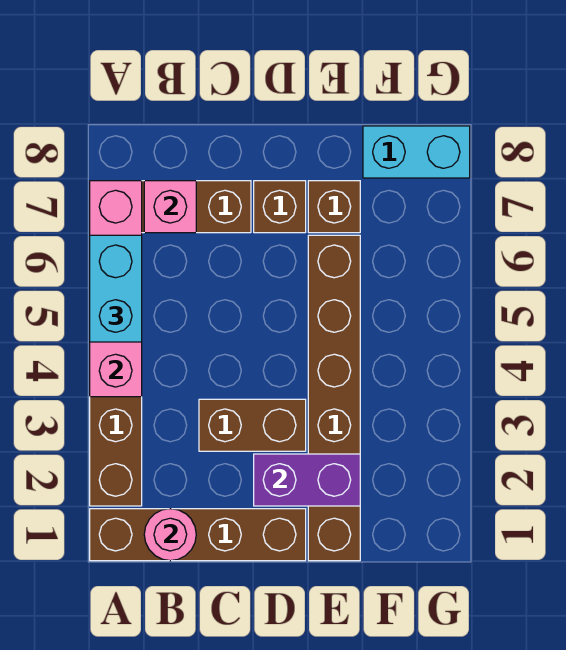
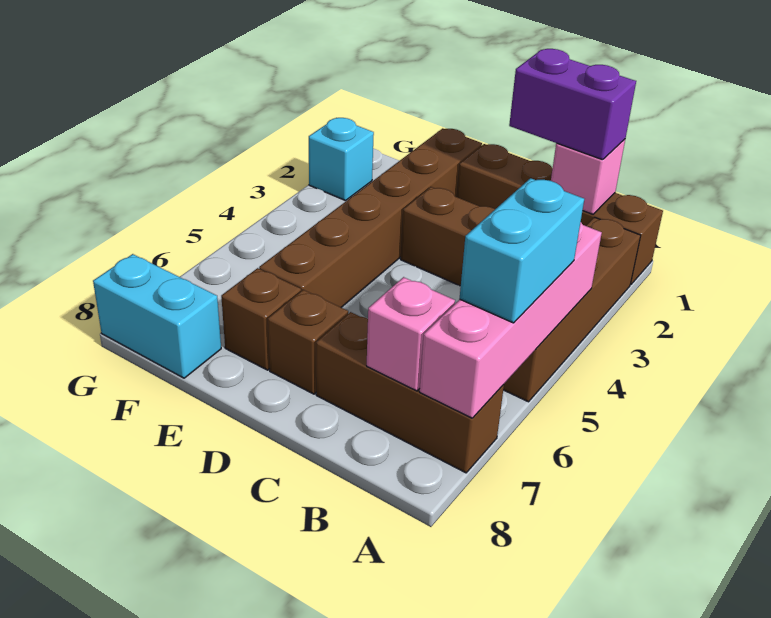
pink 1x1 round brick [144,509,196,561] -> pink 1x1 brick [551,139,625,214]
purple 1x2 brick [254,454,360,506] -> purple 1x2 brick moved to [509,49,636,160]
none -> cyan 1x1 brick [309,118,374,201]

